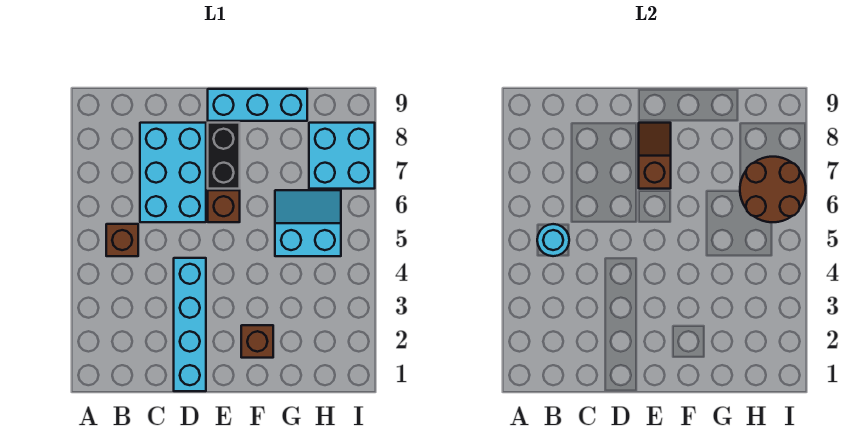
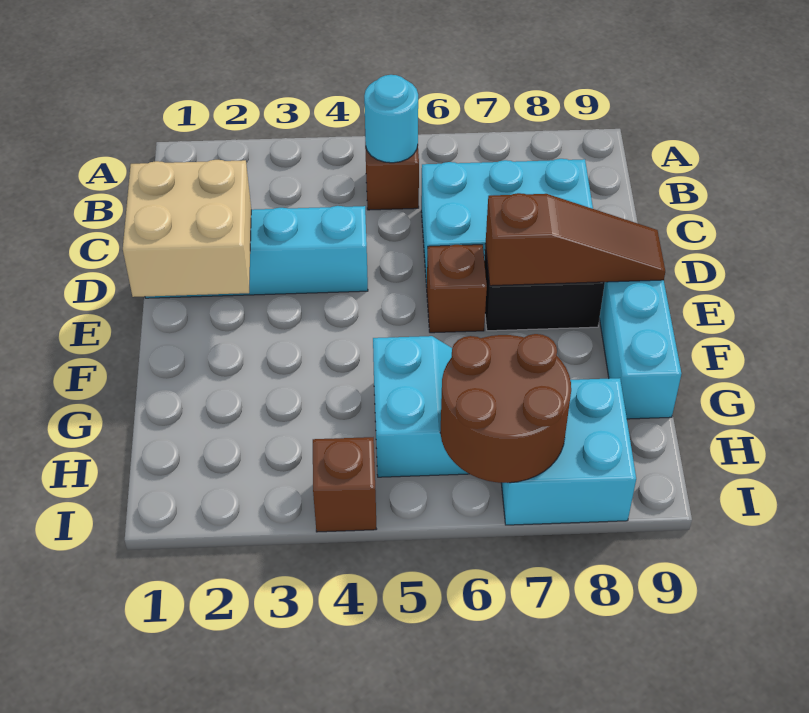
none -> tan 2x2 brick [123,160,251,297]
brown 1x2 slope [639,123,671,189] -> brown 1x3 slope [486,193,665,286]
brown 1x1 brick [241,325,273,358] -> brown 1x1 brick moved to [313,437,376,532]

